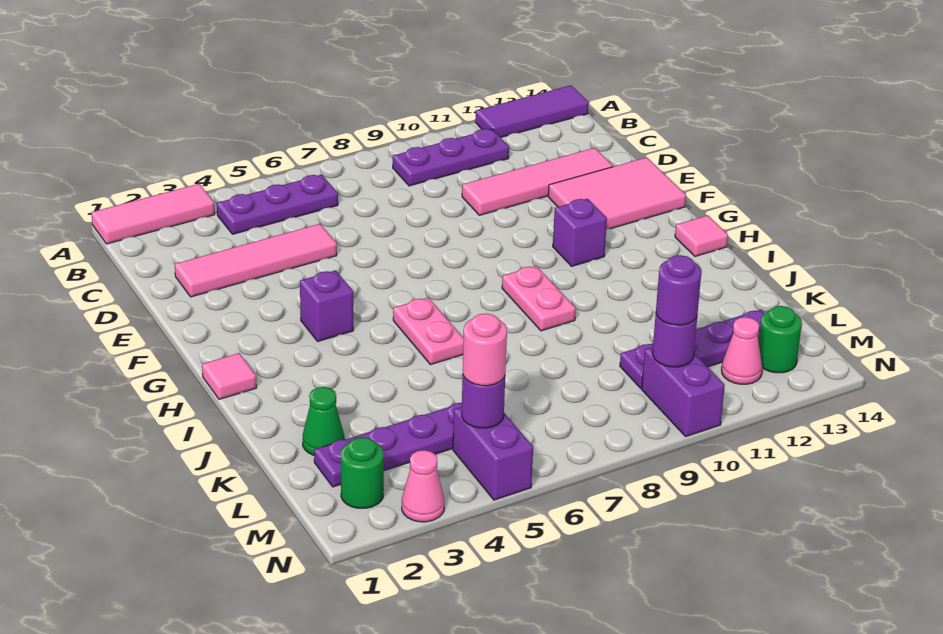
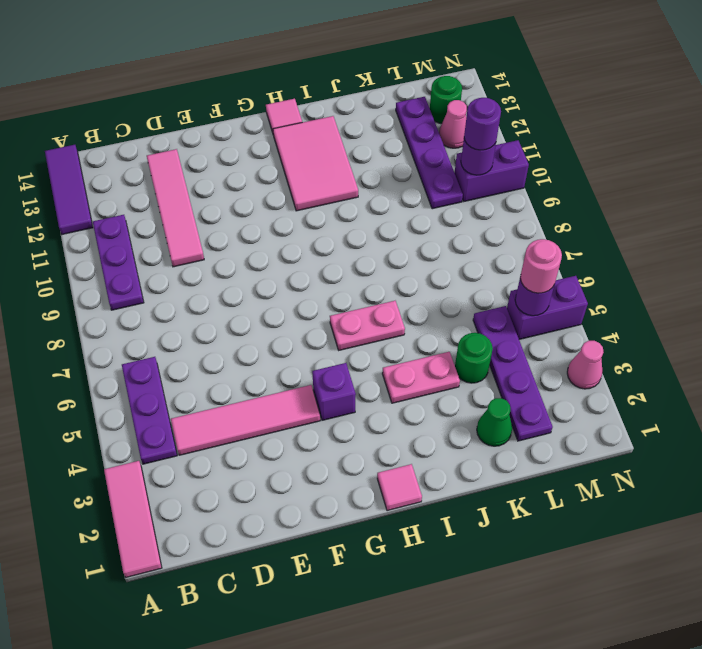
pink 1x4 tile [175,224,337,297] -> pink 1x4 tile turned to [171,385,320,455]
pink 2x3 tile [548,157,686,230] -> pink 2x3 tile moved to [273,116,358,211]
purple 1x1 brick [553,199,607,266] -> none
pink 1x2 plate [502,266,576,331] -> pink 1x2 plate moved to [382,352,460,403]
green 1x1 round brick [341,437,384,508] -> green 1x1 round brick moved to [455,333,493,383]

